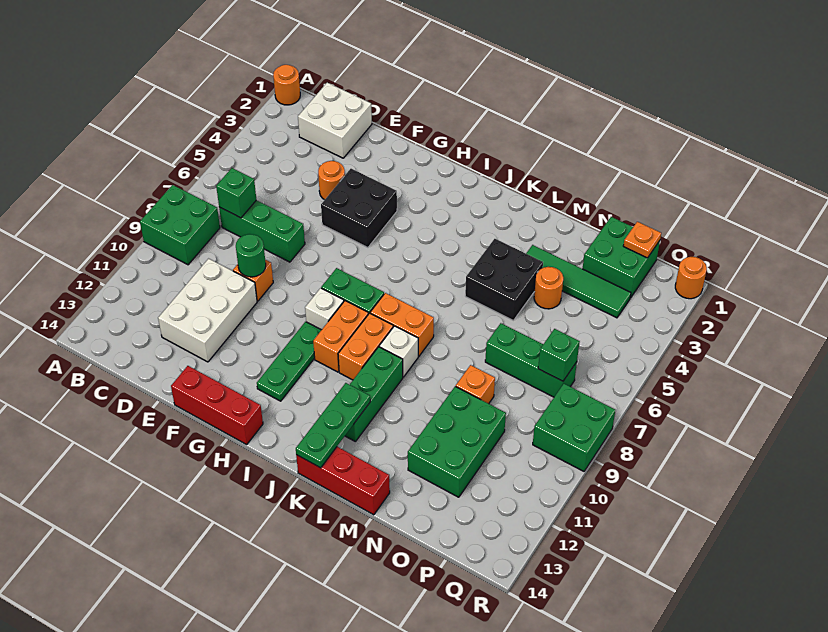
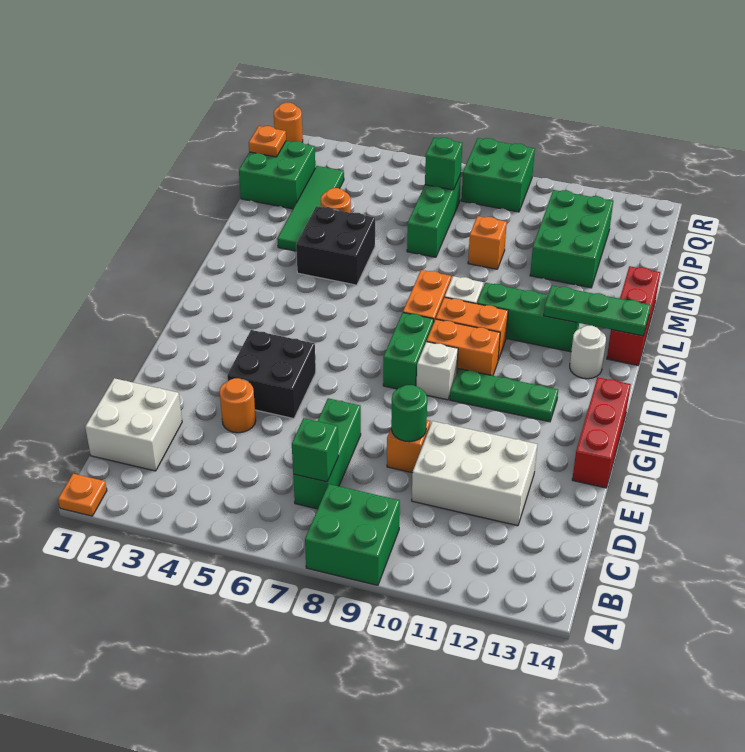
orange 1x1 round brick [273,65,300,105] -> orange 1x1 plate [58,474,107,516]
none -> white 1x1 round brick [570,326,606,379]
green 2x3 brick [408,386,506,497] -> green 2x3 brick turned to [530,190,613,288]

